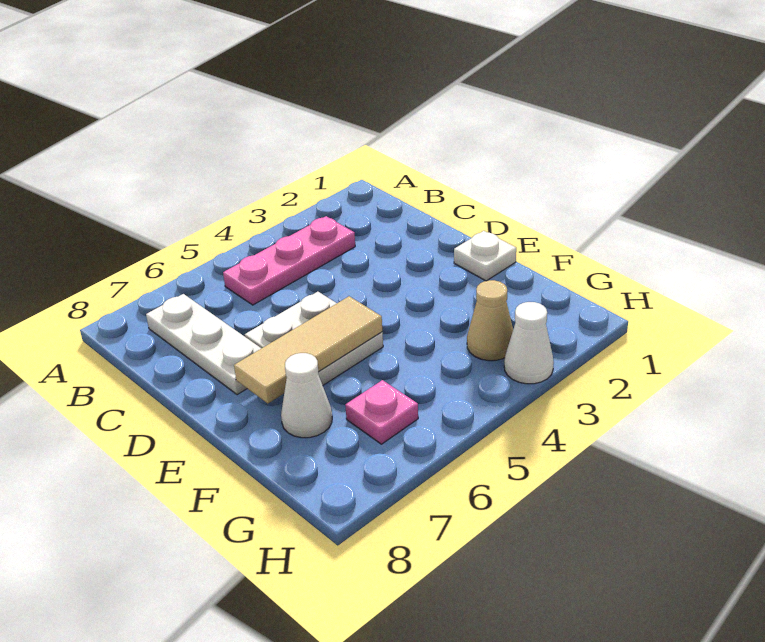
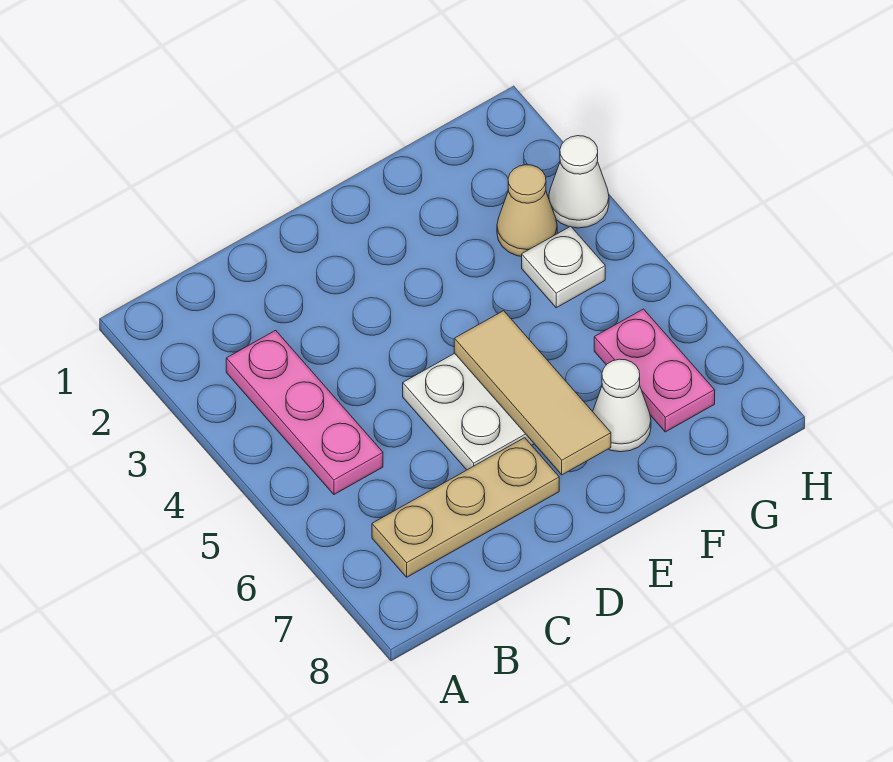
white 1x3 plate [146,294,261,395] -> tan 1x3 plate [372,438,559,577]
white 1x1 plate [454,231,516,281] -> white 1x1 plate moved to [522,226,605,308]
pink 1x1 plate [345,380,418,444] -> pink 1x2 plate [594,309,715,432]

